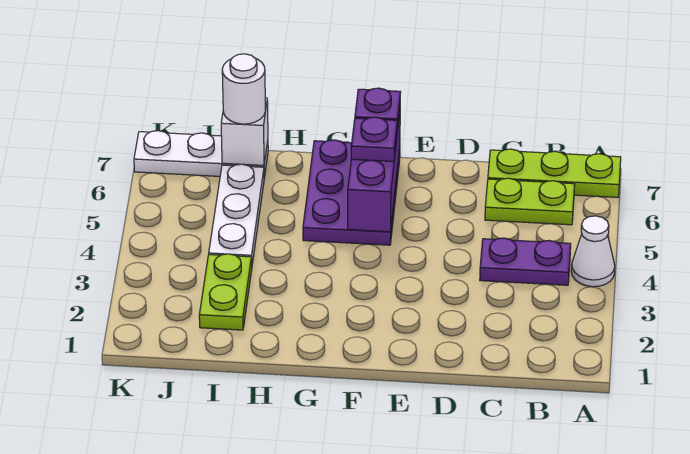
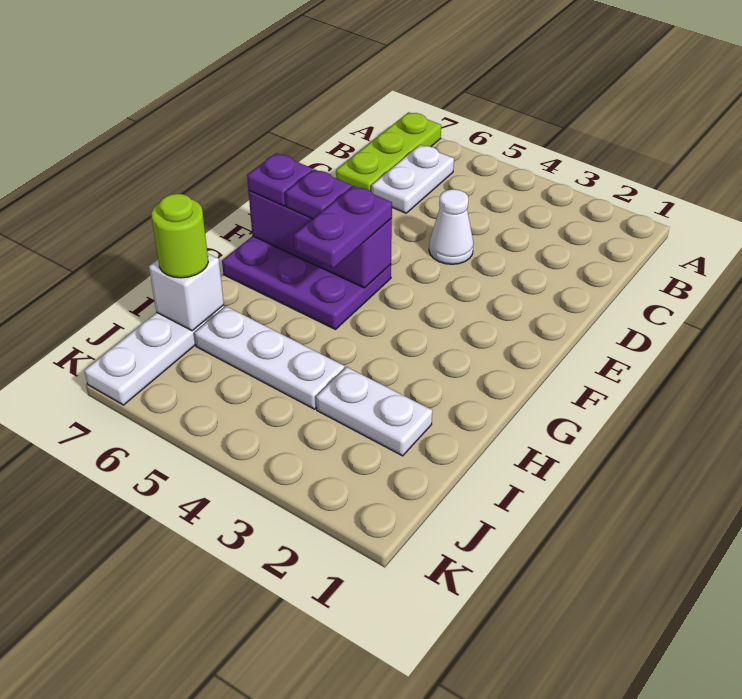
white 1x1 cone [571,216,615,287] -> white 1x1 cone moved to [429,189,473,264]
purple 1x2 plate [480,238,571,285] -> purple 1x2 plate moved to [294,186,392,268]
lime 1x2 plate [485,178,575,225] -> white 1x2 plate [372,145,454,213]
lime 1x2 plate [199,254,252,330] -> white 1x2 plate [316,367,432,456]
white 1x1 round brick [222,54,266,124] -> lime 1x1 round brick [151,194,208,278]

